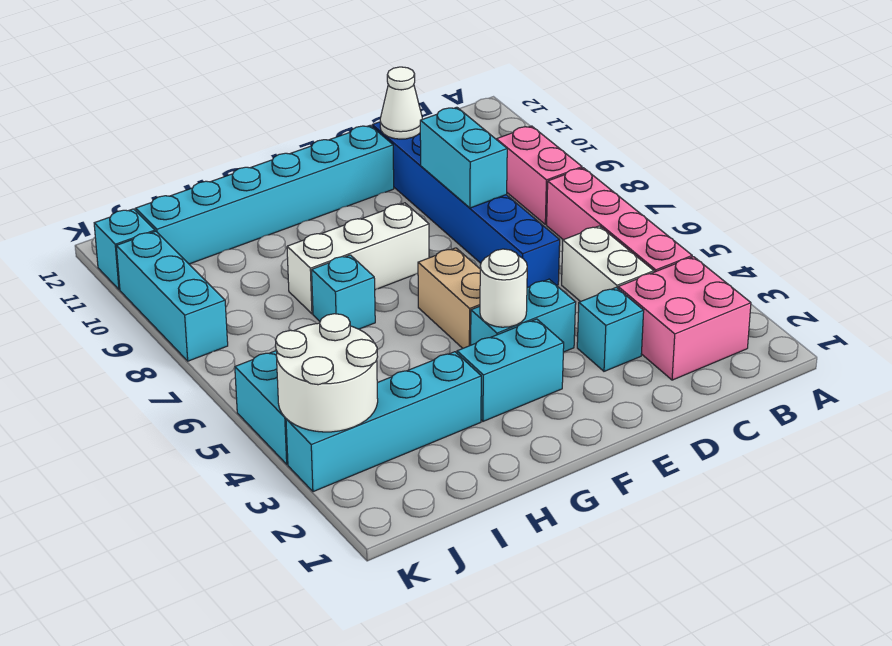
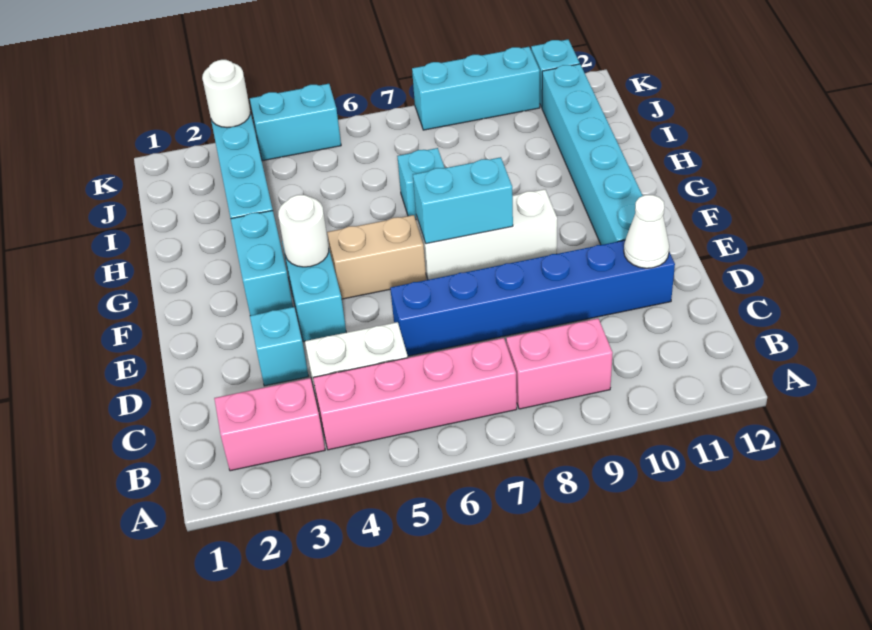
pink 2x2 brick [618,257,751,380] -> pink 1x2 brick [214,378,325,471]
cyan 1x2 brick [420,107,507,208] -> cyan 1x2 brick moved to [413,157,513,244]
white 1x3 brick [287,203,429,314] -> white 1x3 brick turned to [416,189,557,280]
white 2x2 round brick [276,314,378,432] -> white 1x1 round brick [202,60,250,128]

